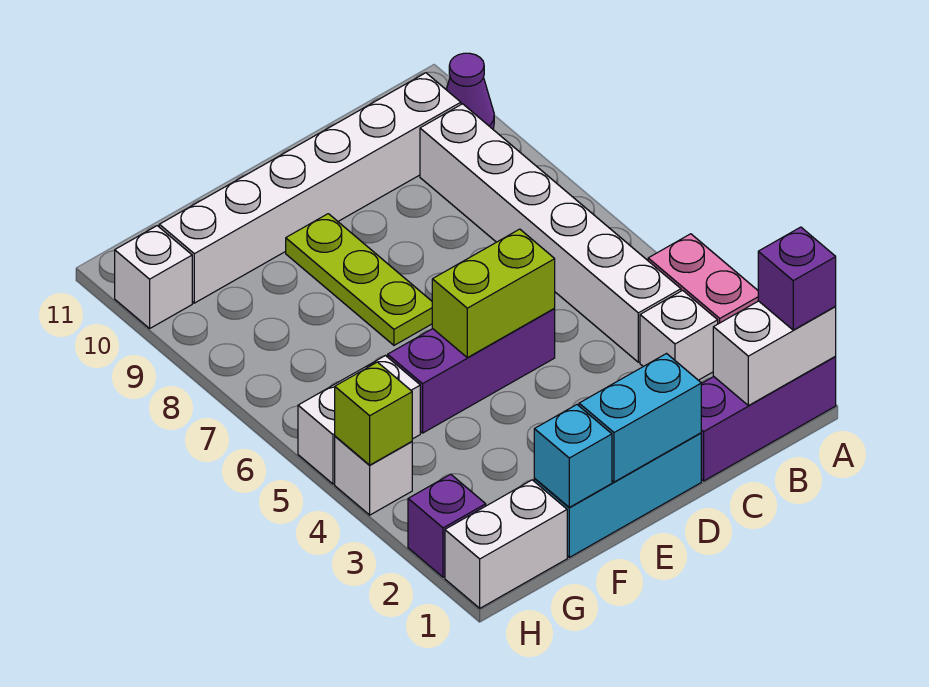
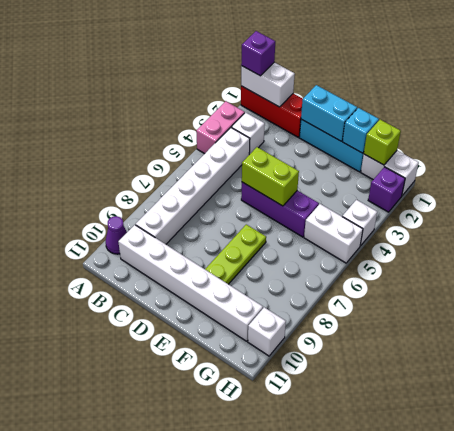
purple 1x3 brick [701,356,836,481] -> red 1x3 brick [241,86,303,137]
lime 1x1 brick [335,362,412,465] -> lime 1x1 brick moved to [364,120,401,165]

